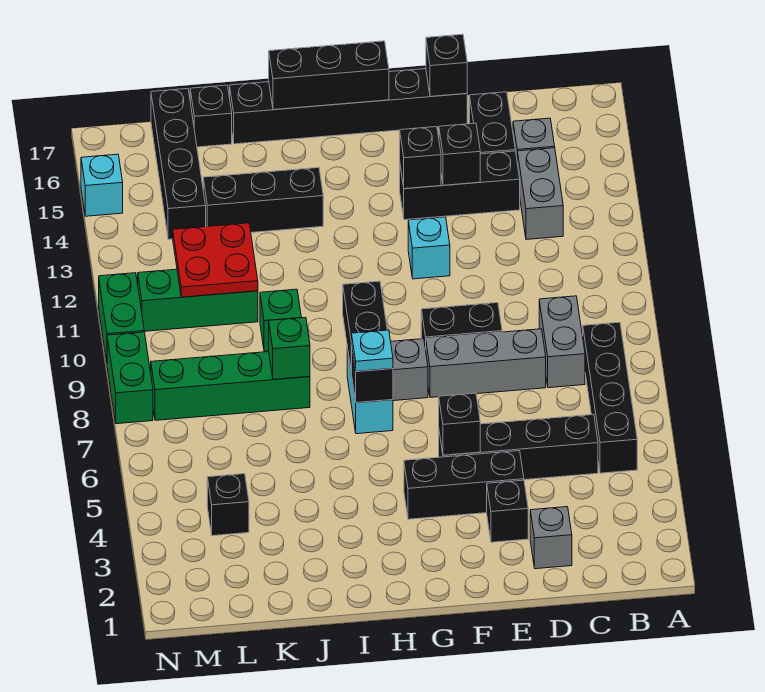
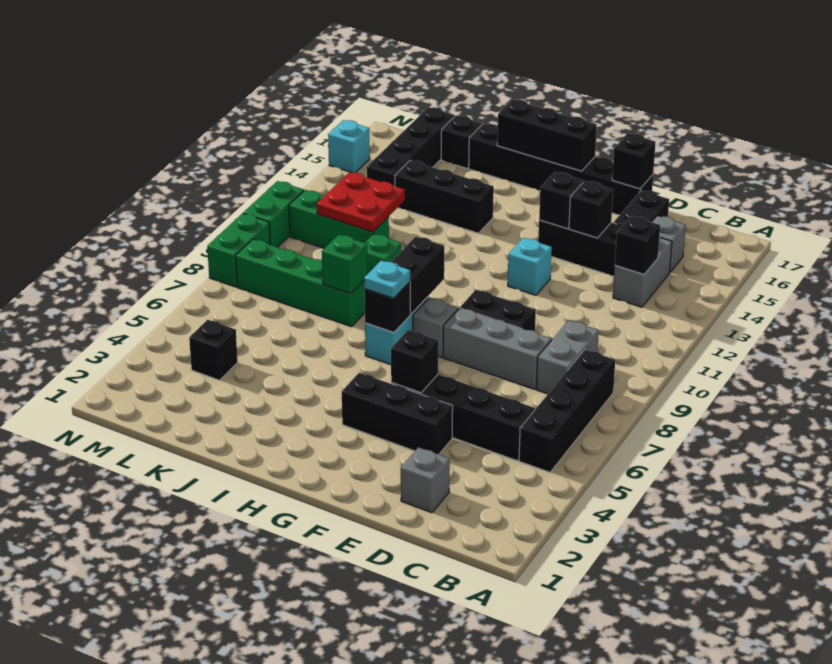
black 1x1 brick [487,480,528,542] -> black 1x1 brick moved to [615,216,660,274]

